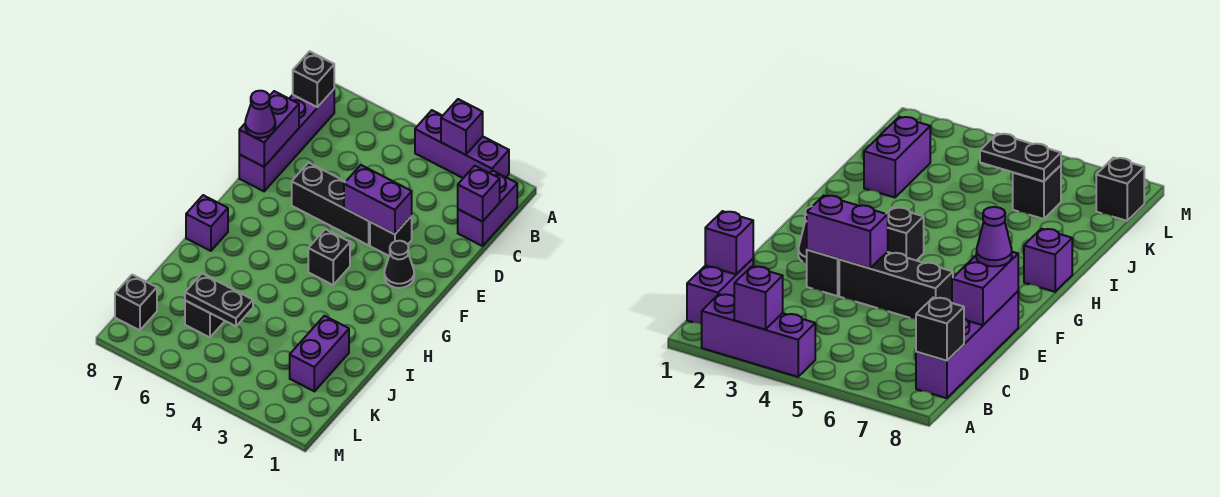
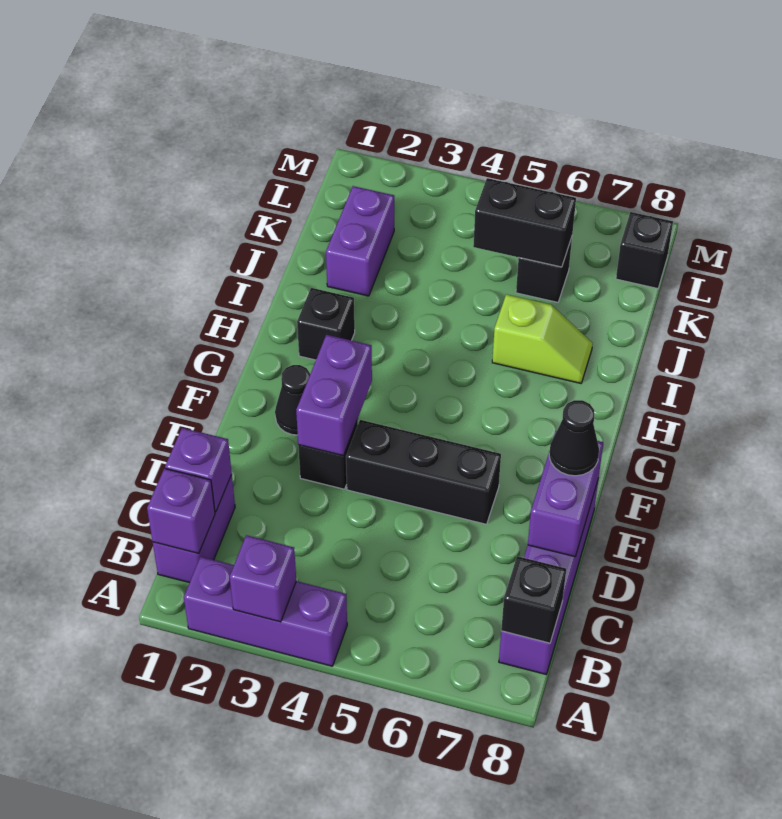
purple 1x2 brick [344,165,412,234] -> purple 1x2 brick turned to [296,335,372,456]
purple 1x1 cone [245,91,275,138] -> black 1x1 cone [549,400,599,476]
black 1x1 brick [308,229,350,285] -> black 1x1 brick moved to [297,288,355,360]
purple 1x1 brick [186,195,228,251] -> purple 1x1 brick moved to [147,468,215,553]
none -> lime 1x2 slope [492,294,593,383]
black 1x2 plate [185,274,253,326] -> black 1x2 brick [473,178,576,267]

